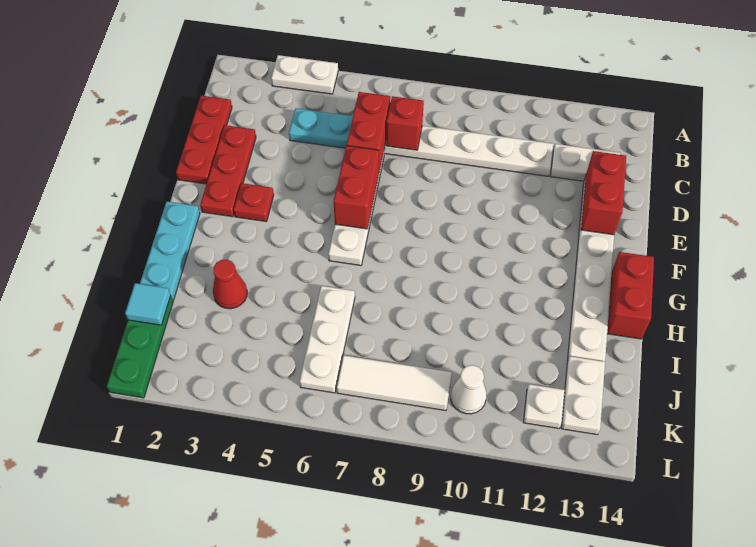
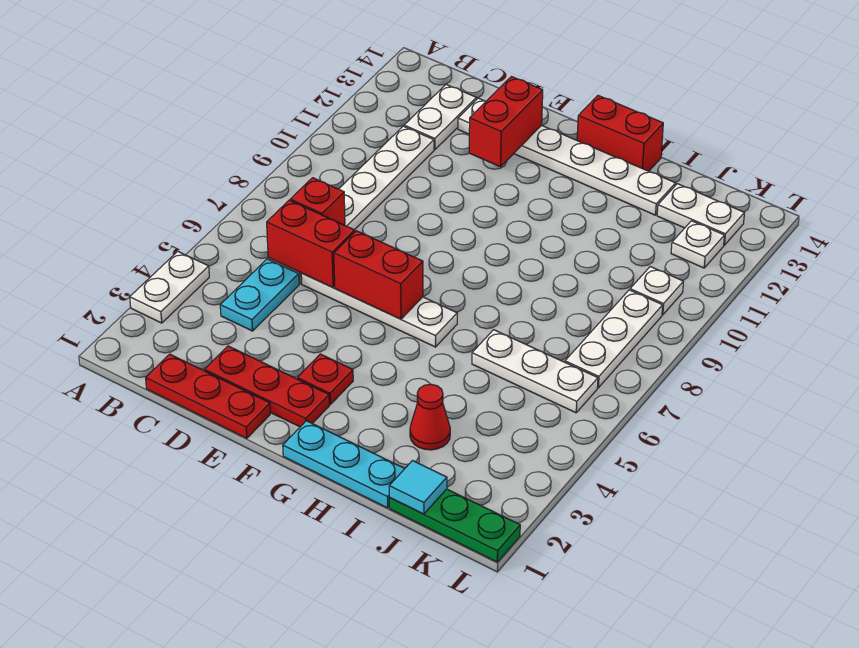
red 1x2 brick [581,151,626,235] -> red 1x2 brick turned to [469,77,543,167]
white 1x3 tile [336,355,452,411] -> white 1x3 plate [565,290,663,388]
white 1x1 cone [451,365,487,414] -> white 1x1 plate [630,267,683,315]

